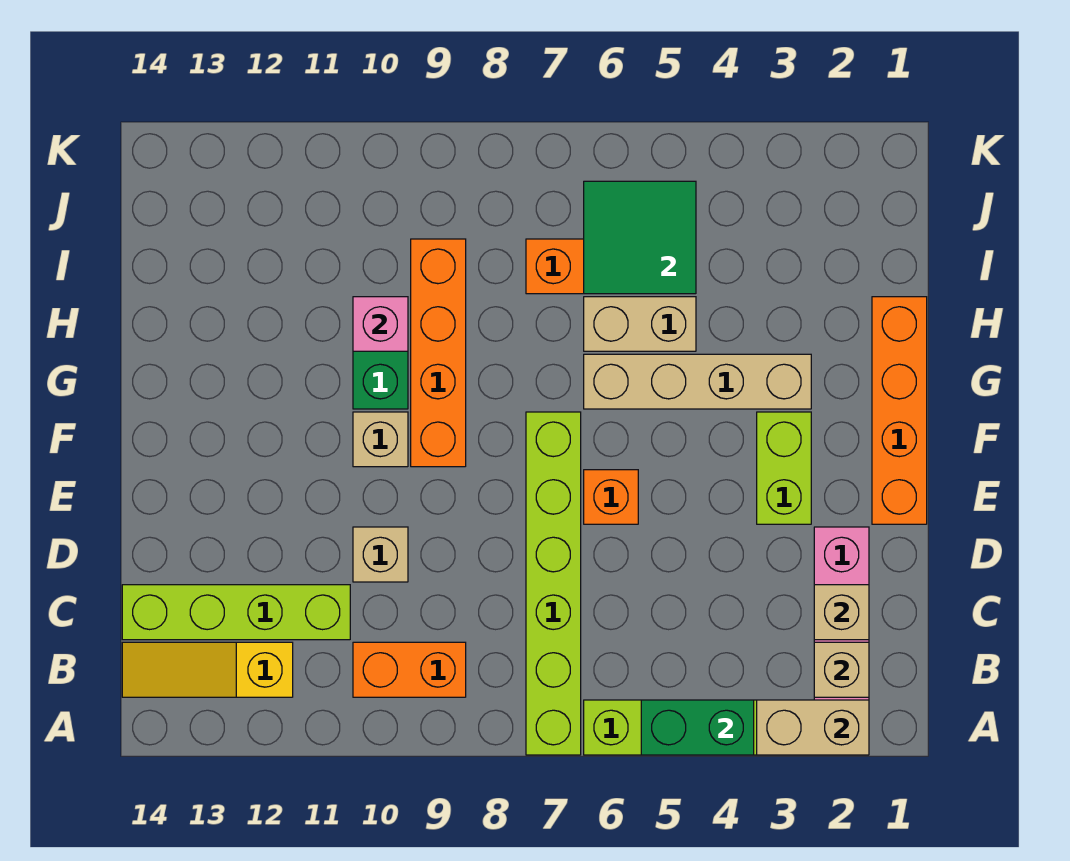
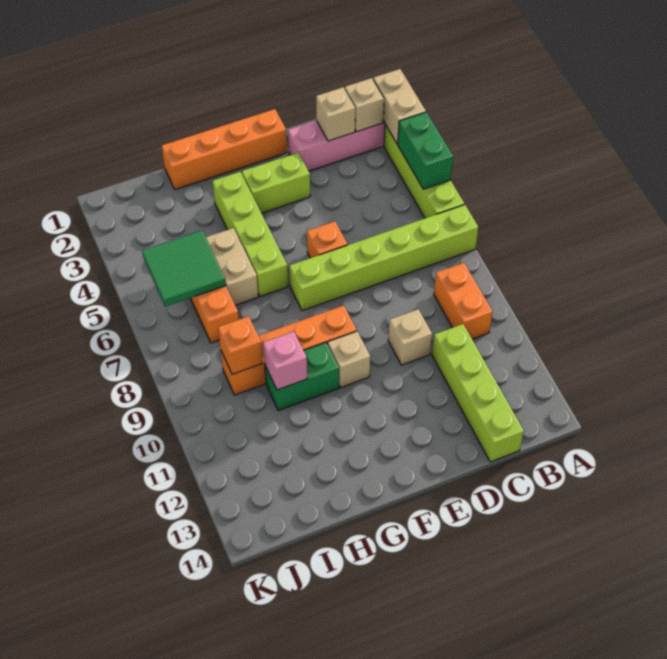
yellow 1x3 slope [122,642,293,697] -> none
tan 1x4 brick [584,354,811,409] -> lime 1x4 brick [212,172,288,296]
none -> orange 1x1 brick [218,316,263,374]

